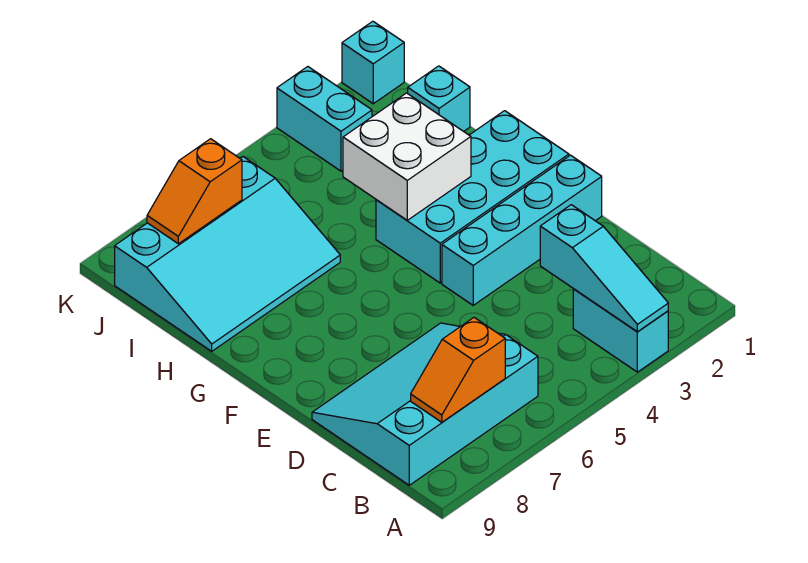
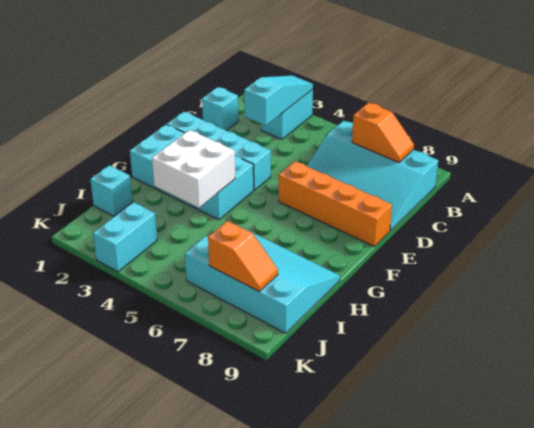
none -> orange 1x4 brick [279,161,392,246]
cyan 1x1 brick [342,21,404,104] -> cyan 1x1 brick moved to [202,87,239,131]

